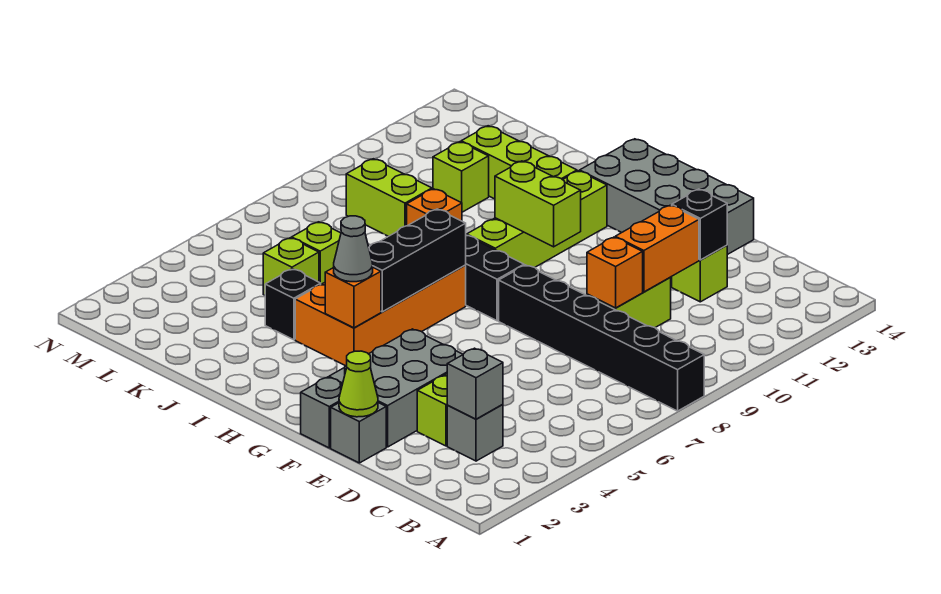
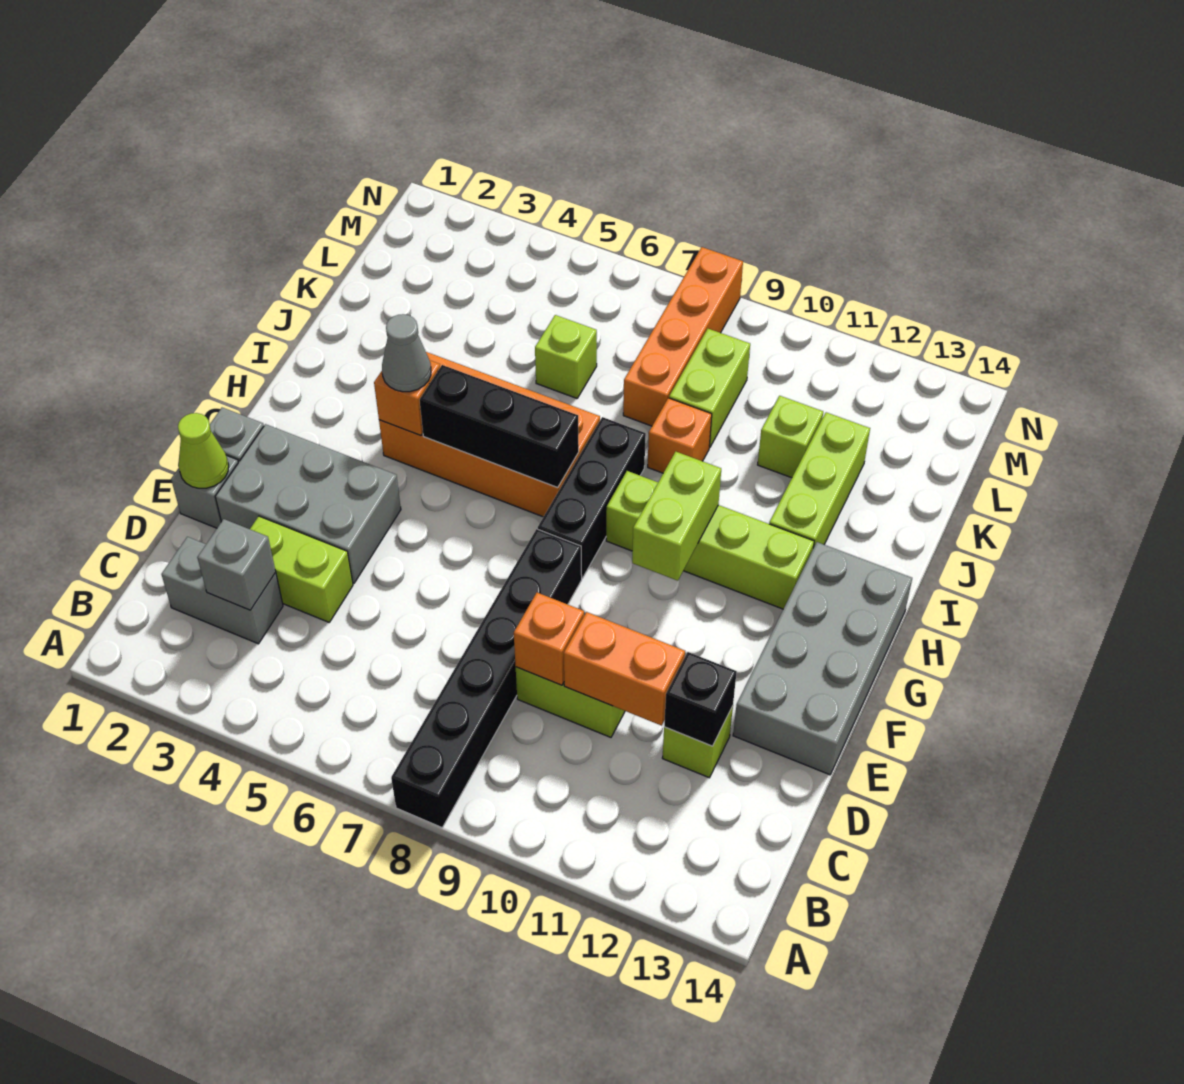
grey 1x1 brick [447,405,503,461] -> grey 1x2 brick [161,537,283,644]
black 1x1 brick [265,269,321,340] -> none
lime 1x1 brick [263,238,319,295] -> none
none -> orange 1x4 brick [623,247,743,426]

